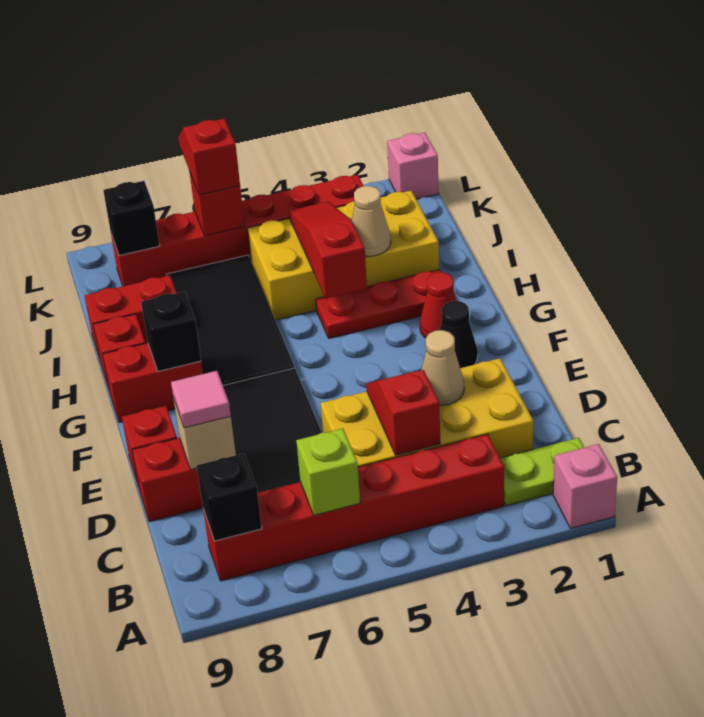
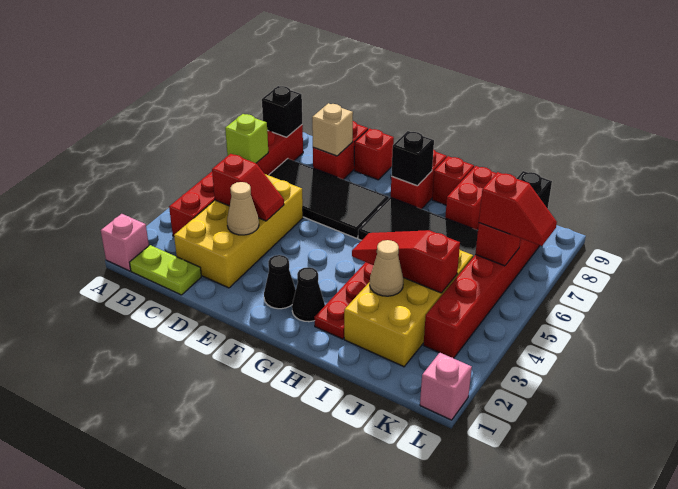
lime 1x2 plate [500,438,584,506] -> lime 1x2 plate turned to [130,245,201,295]
pink 1x1 tile [171,371,231,428] -> none
red 1x1 cone [420,272,456,338] -> black 1x1 cone [292,267,325,322]
red 1x3 slope [289,201,367,298] -> red 1x3 slope turned to [352,230,460,293]

